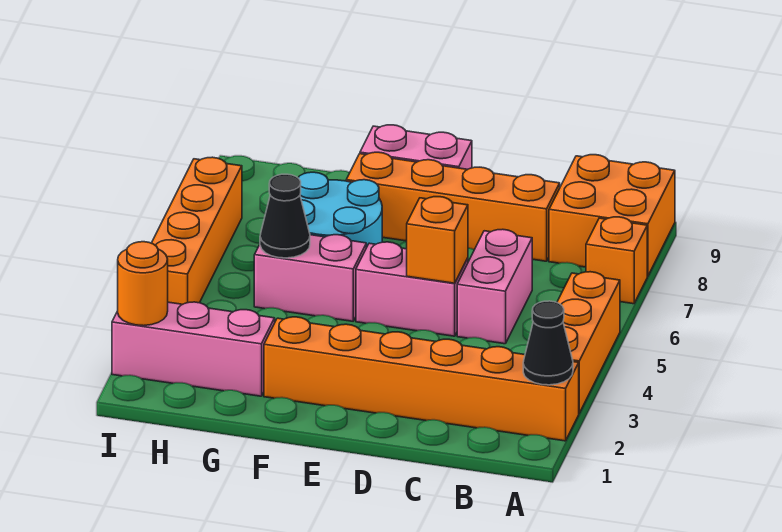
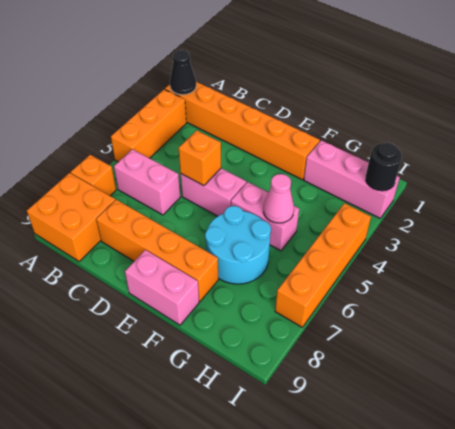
pink 1x2 brick [457,229,532,344] -> pink 1x2 brick turned to [114,149,180,215]
black 1x1 cone [260,174,310,258] -> pink 1x1 cone [263,174,294,223]
orange 1x1 round brick [118,242,168,326] -> black 1x1 round brick [366,142,402,191]

